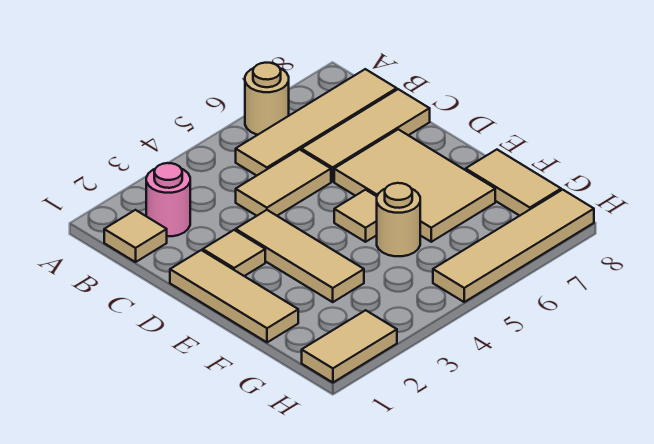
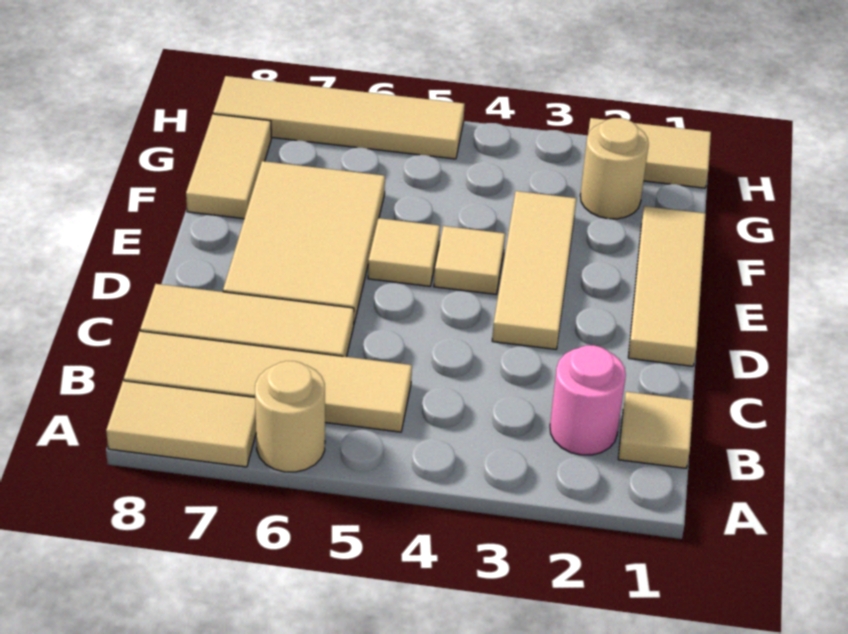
tan 1x2 tile [236,150,331,216] -> tan 1x2 tile moved to [106,381,256,467]
tan 1x1 tile [203,230,265,276] -> tan 1x1 tile moved to [434,226,505,294]
tan 1x1 round brick [377,183,420,256] -> tan 1x1 round brick moved to [580,118,649,219]

